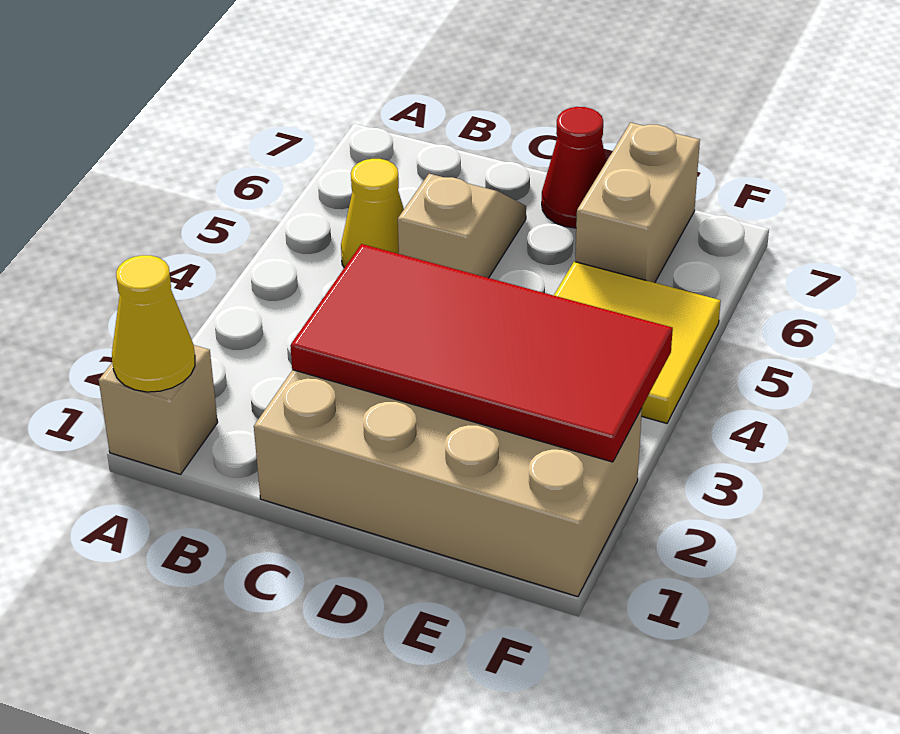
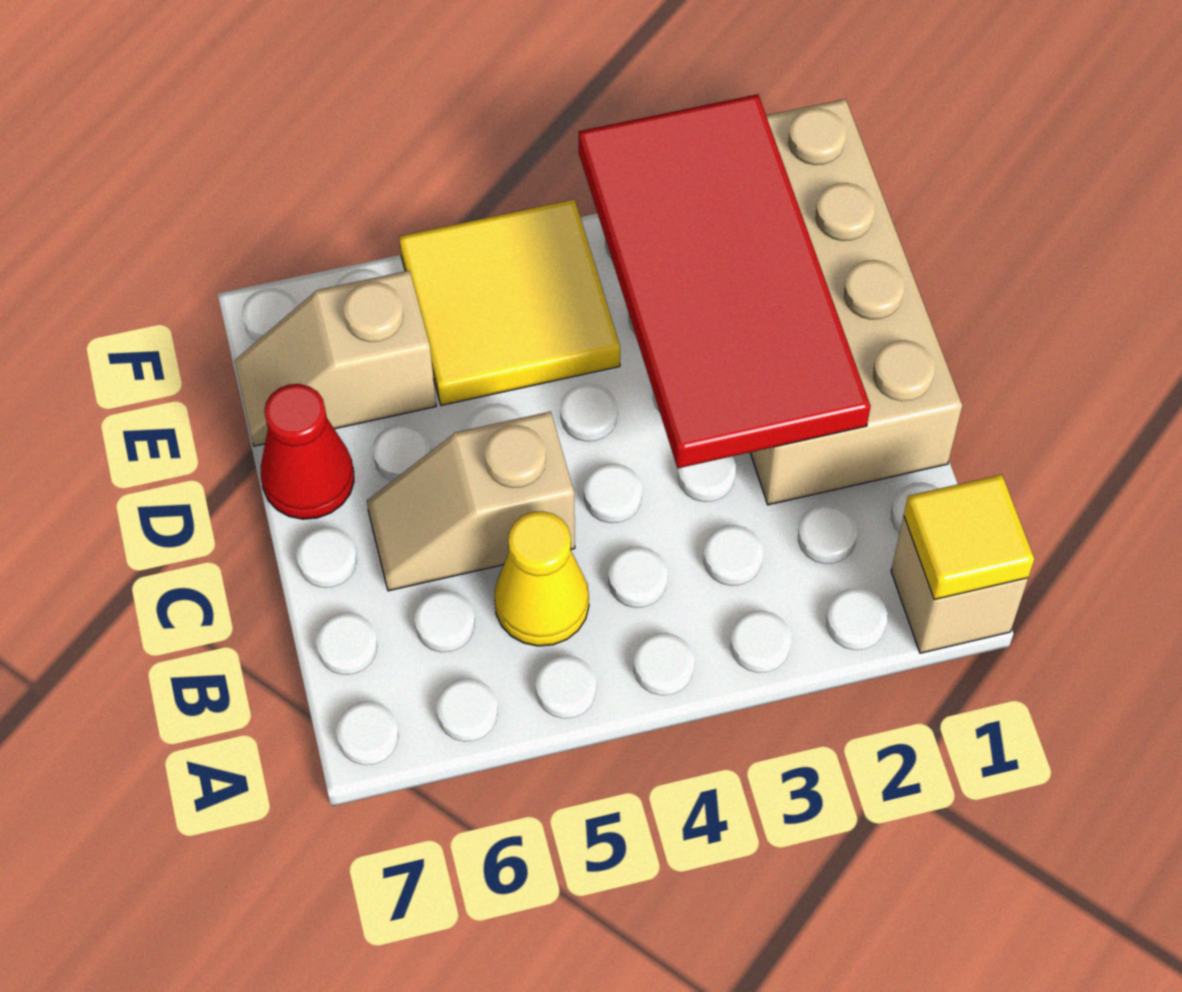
yellow 1x1 cone [112,255,195,392] -> yellow 1x1 tile [904,474,1034,600]
tan 1x2 brick [575,123,700,283] -> tan 1x2 slope [235,270,436,446]

